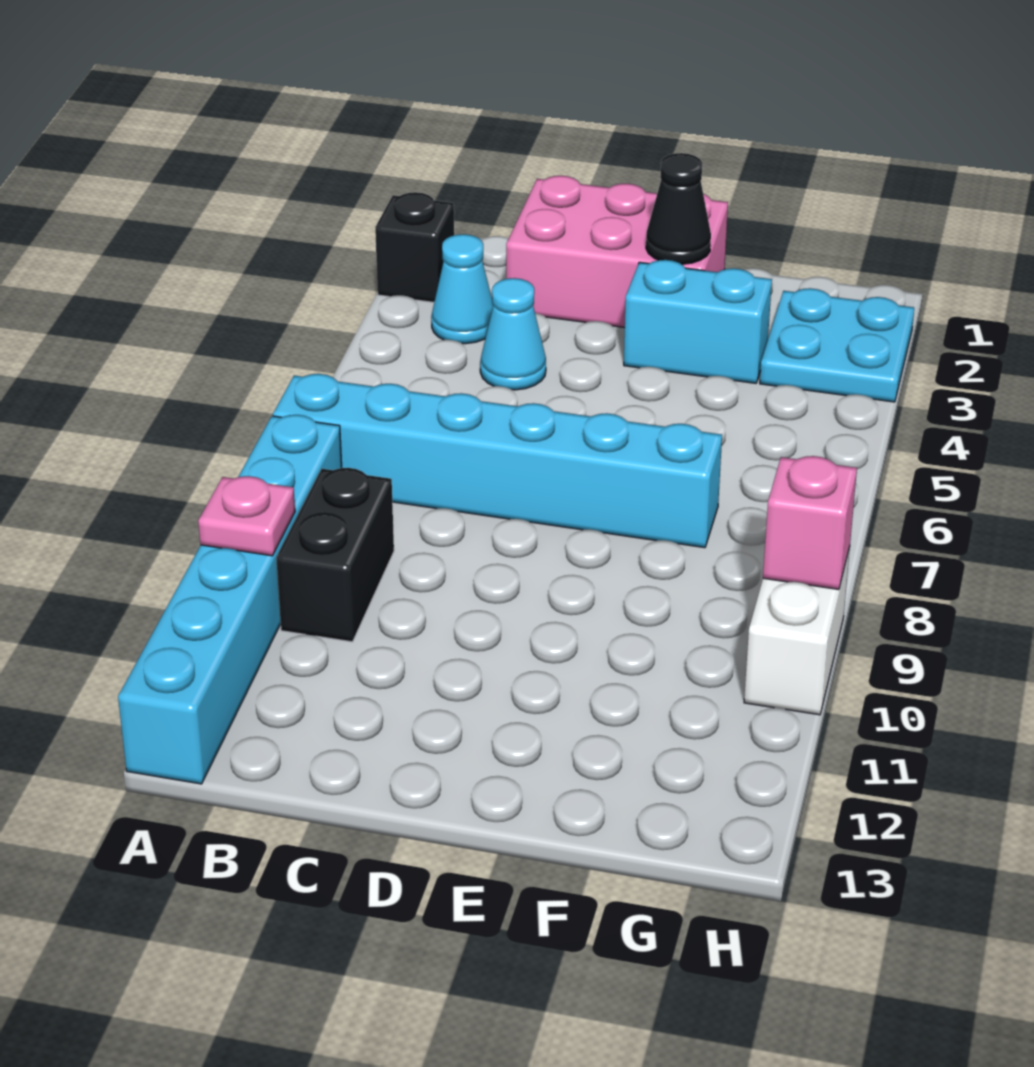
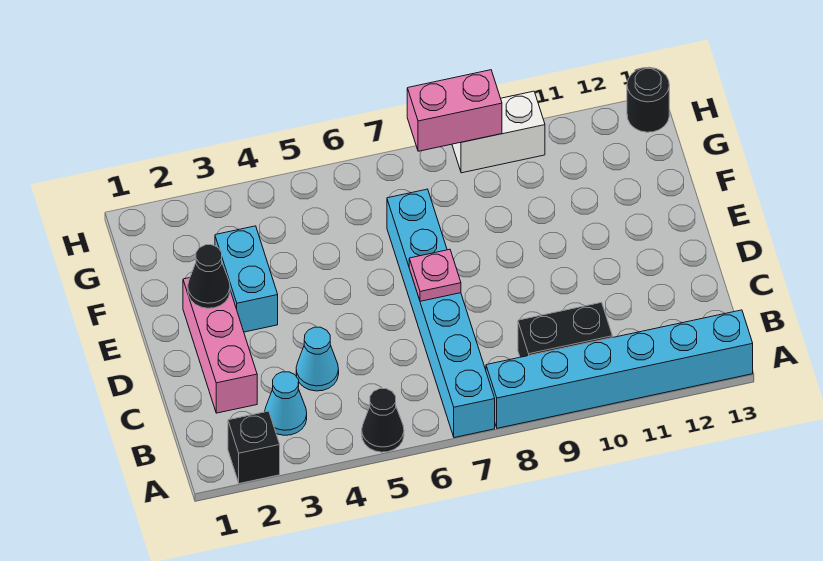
none -> black 1x1 cone [362,389,404,452]
pink 1x1 plate [198,476,295,556] -> pink 1x1 plate moved to [409,249,461,301]
pink 2x3 brick [506,176,728,328] -> pink 1x3 brick [183,278,257,413]
cyan 2x2 plate [760,288,914,402] -> none
pink 1x1 brick [763,456,857,589] -> pink 1x2 brick [407,70,502,151]
none -> black 1x1 round brick [627,67,669,132]

